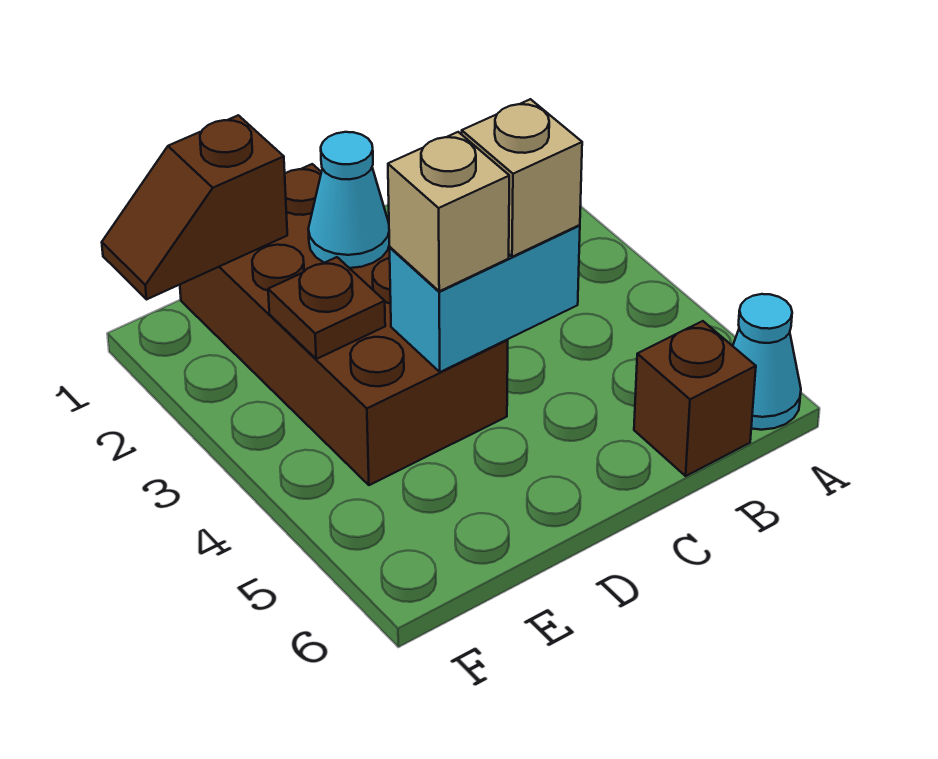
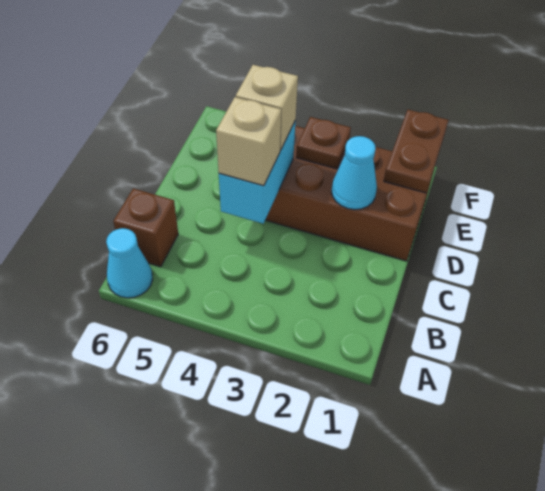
brown 1x2 slope [102,115,287,299] -> brown 1x2 plate [384,110,449,193]

